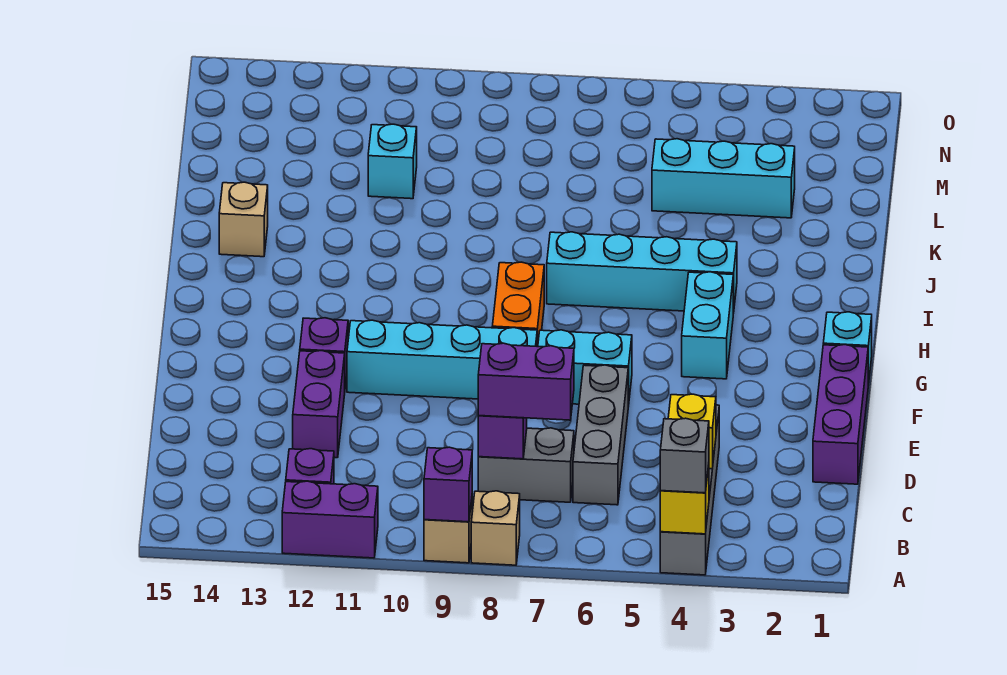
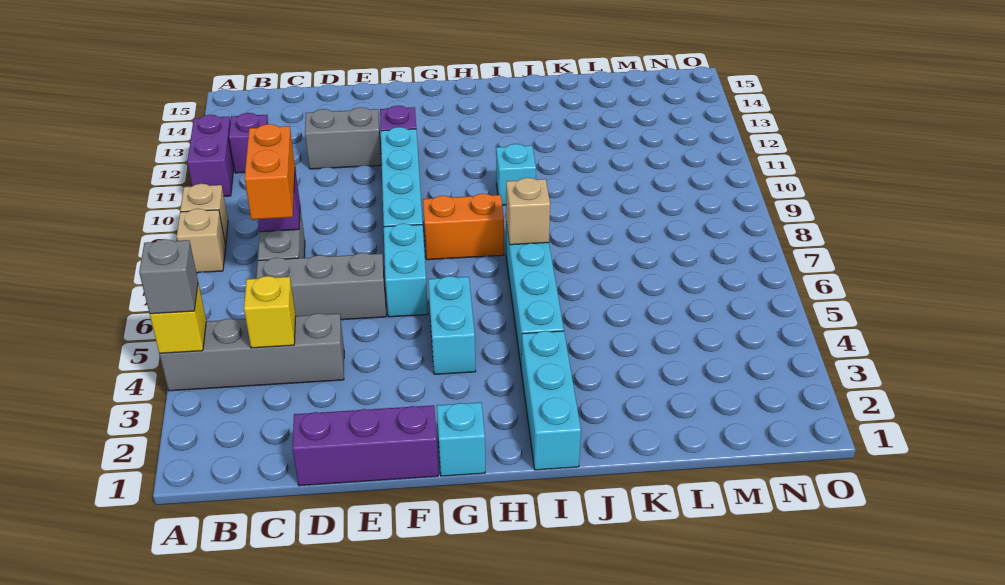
purple 1x1 brick [424,447,472,522] -> none
purple 1x2 brick [478,343,574,420] -> orange 1x2 brick [245,124,295,220]
purple 1x2 brick [293,350,345,458] -> grey 1x2 brick [305,107,381,169]
cyan 1x2 brick [682,272,733,379] -> cyan 1x2 brick turned to [428,276,476,374]
tan 1x1 brick [219,182,268,257] -> tan 1x1 brick moved to [506,178,550,245]
cyan 1x3 brick [652,139,795,218] -> cyan 1x3 brick moved to [521,331,581,470]
cyan 1x1 brick [368,124,417,199] -> cyan 1x1 brick moved to [496,144,536,205]

